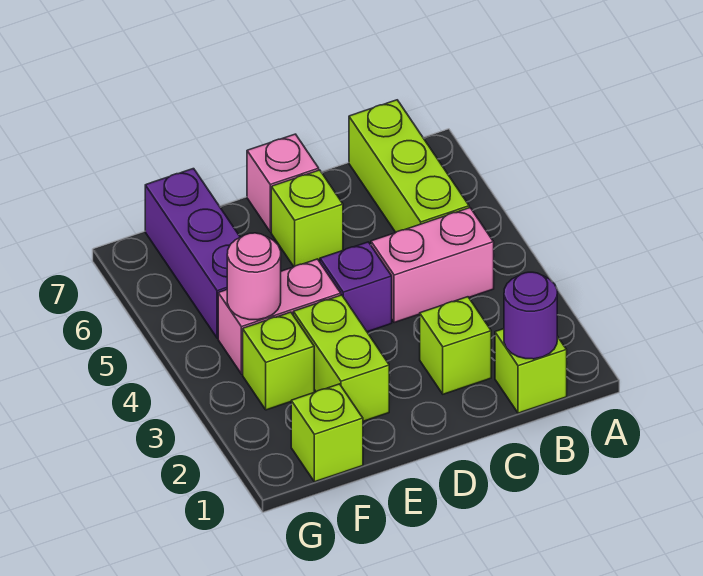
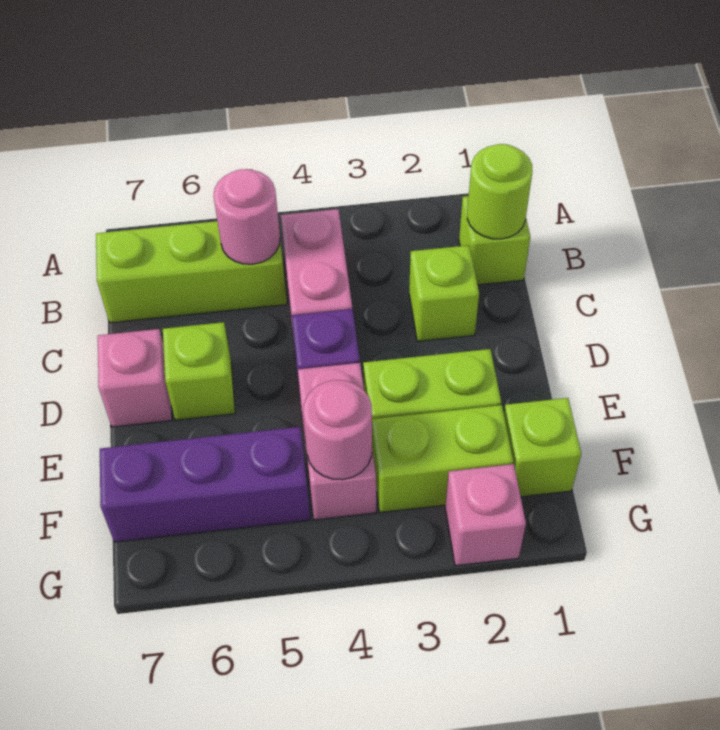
purple 1x1 round brick [504,272,557,359] -> lime 1x1 round brick [467,144,532,239]
none -> pink 1x1 round brick [214,169,280,264]
lime 1x1 brick [243,312,314,410] -> lime 1x2 brick [372,405,513,512]
none -> pink 1x1 brick [445,464,526,566]

